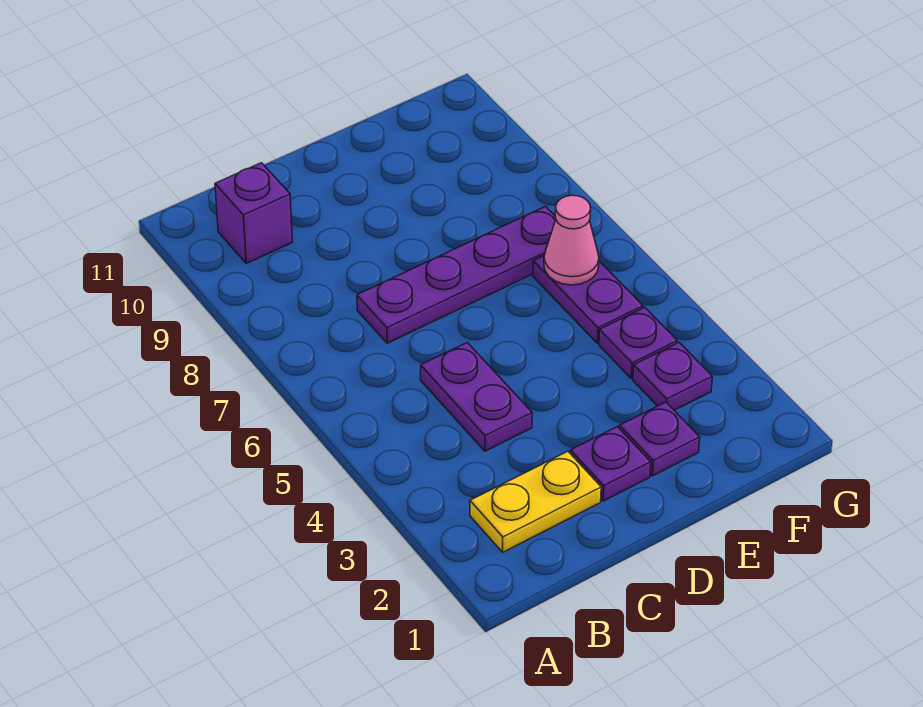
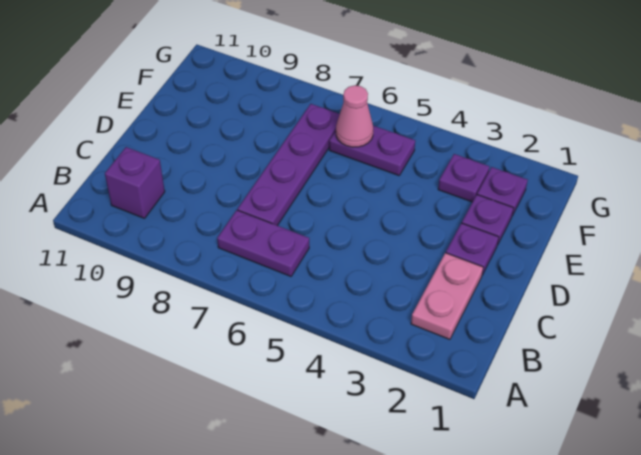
yellow 1x2 plate [470,451,601,552] -> pink 1x2 plate [411,253,483,339]
purple 1x2 plate [421,343,532,451] -> purple 1x2 plate moved to [217,210,309,276]
purple 1x1 plate [599,307,677,378] -> purple 1x1 plate moved to [477,167,528,216]

